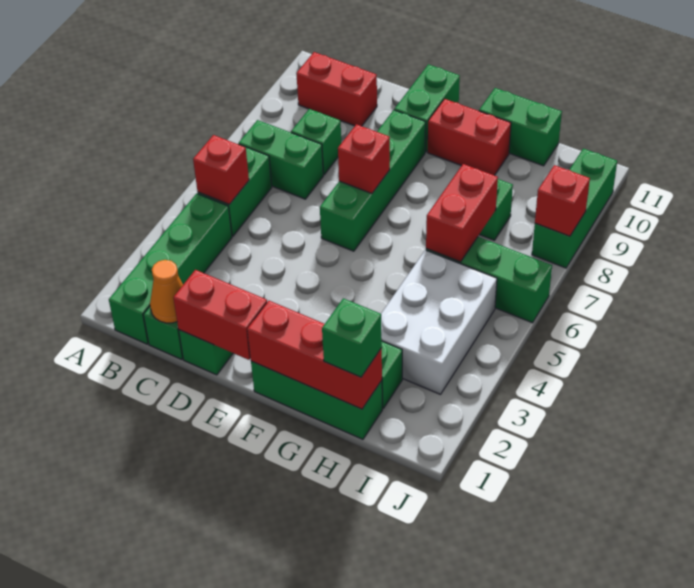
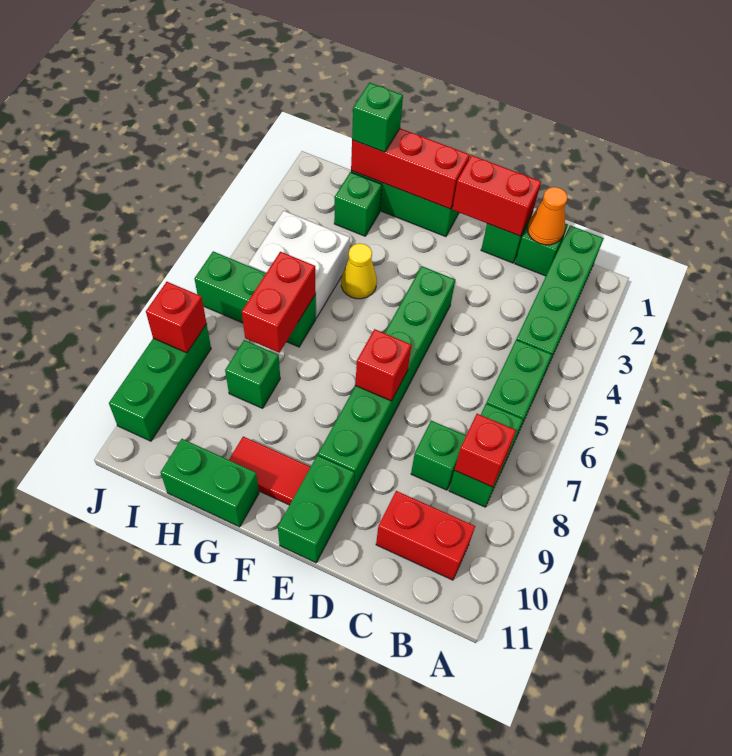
red 1x1 brick [193,135,249,204] -> red 1x1 brick moved to [454,414,516,487]
green 1x2 brick [239,120,323,199] -> green 1x2 brick turned to [449,404,523,507]
green 1x4 brick [320,110,426,251] -> green 1x6 brick [318,266,455,491]
red 1x2 brick [428,99,511,175] -> red 1x2 tile [229,437,310,505]
none -> yellow 1x1 cone [341,243,377,299]
white 2x3 brick [381,250,497,394] -> white 2x2 brick [248,211,350,318]

